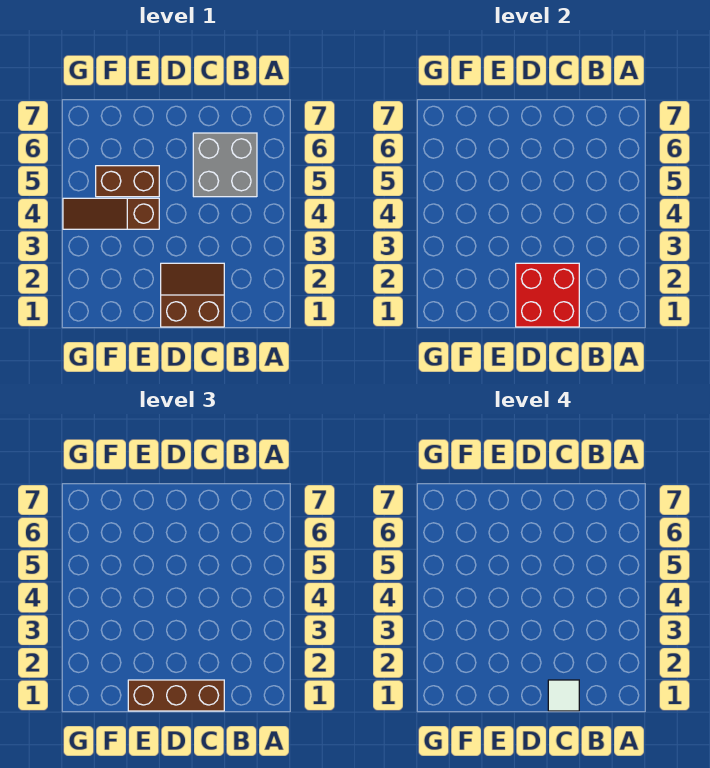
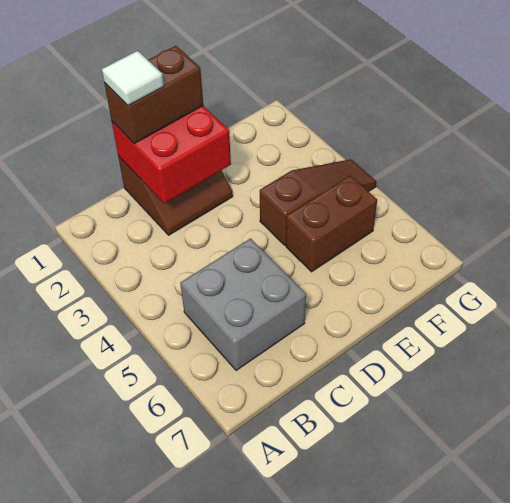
brown 1x3 brick [128,680,224,711] -> brown 1x2 brick [104,46,203,144]

